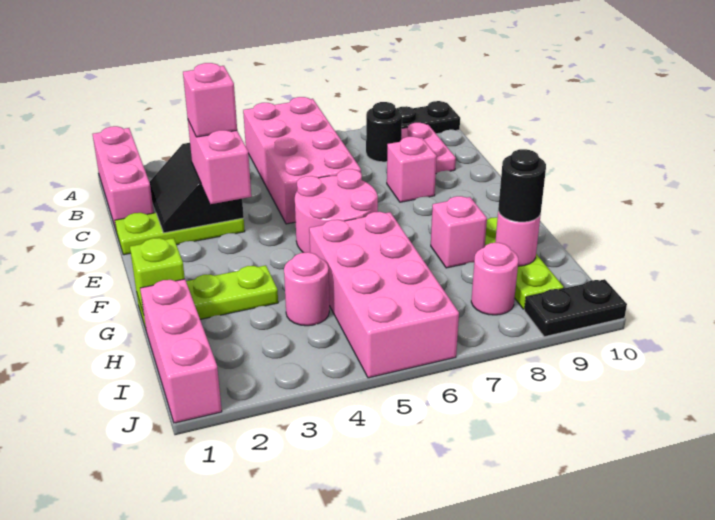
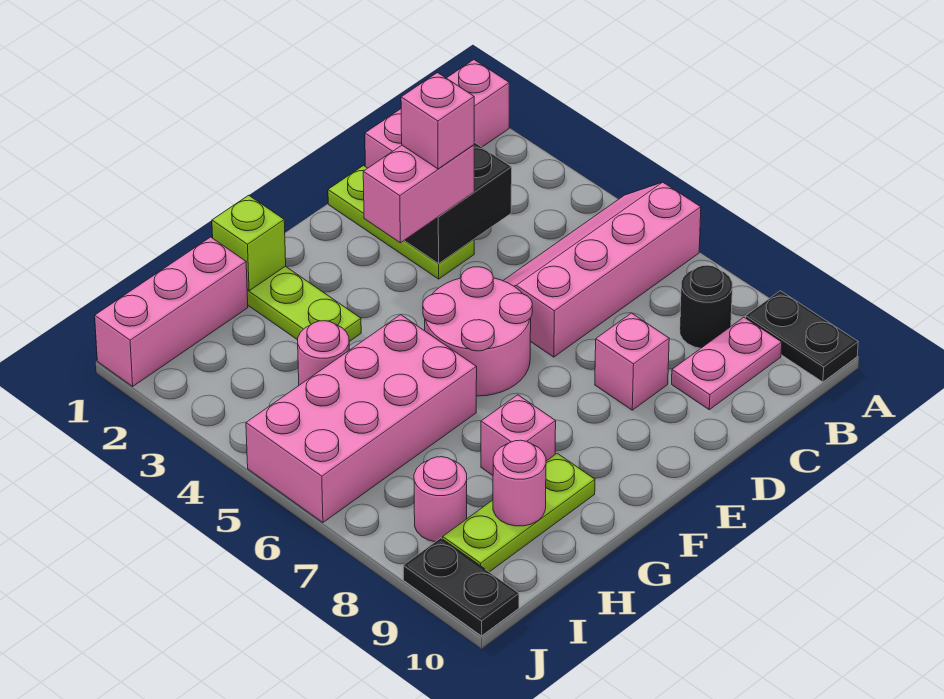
pink 2x4 brick [243,97,361,224] -> pink 2x4 slope [503,182,701,357]
black 1x1 round brick [498,149,546,222] -> none

